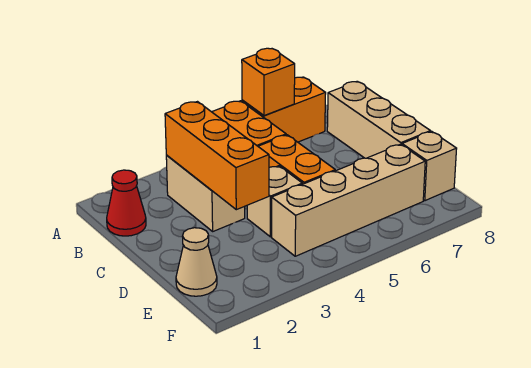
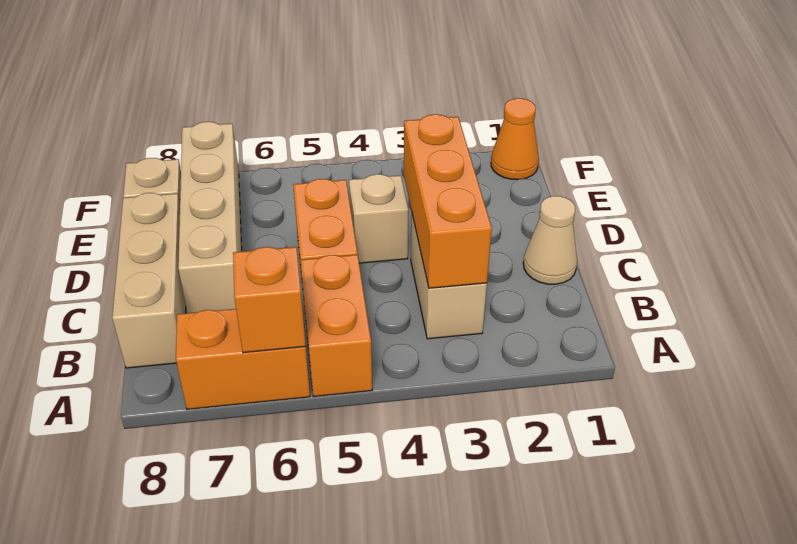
red 1x1 cone [107,170,146,236] -> none
tan 1x1 cone [176,228,217,296] -> tan 1x1 cone moved to [523,196,577,284]
tan 1x4 brick [272,144,425,256] -> tan 1x4 brick turned to [178,122,242,313]
none -> orange 1x1 cone [491,98,539,180]

